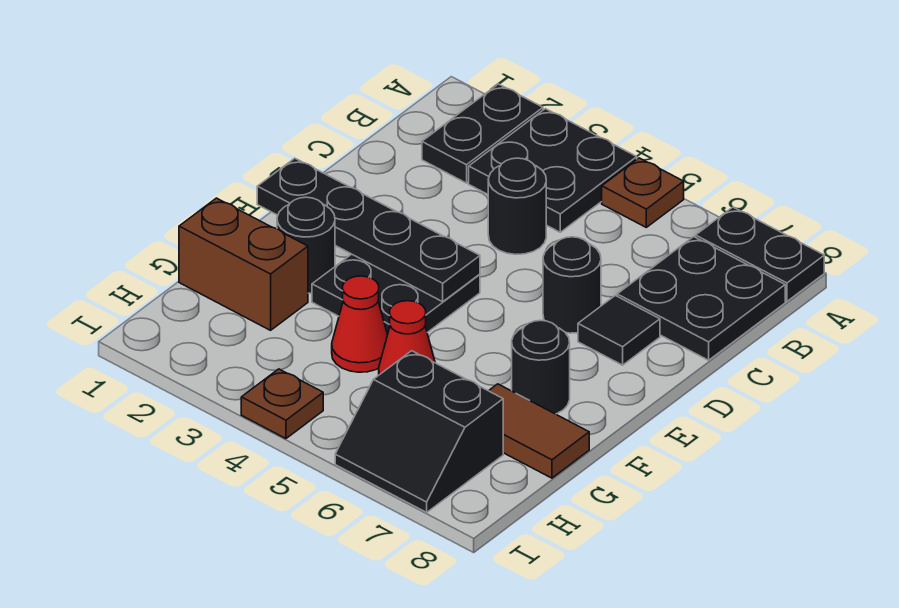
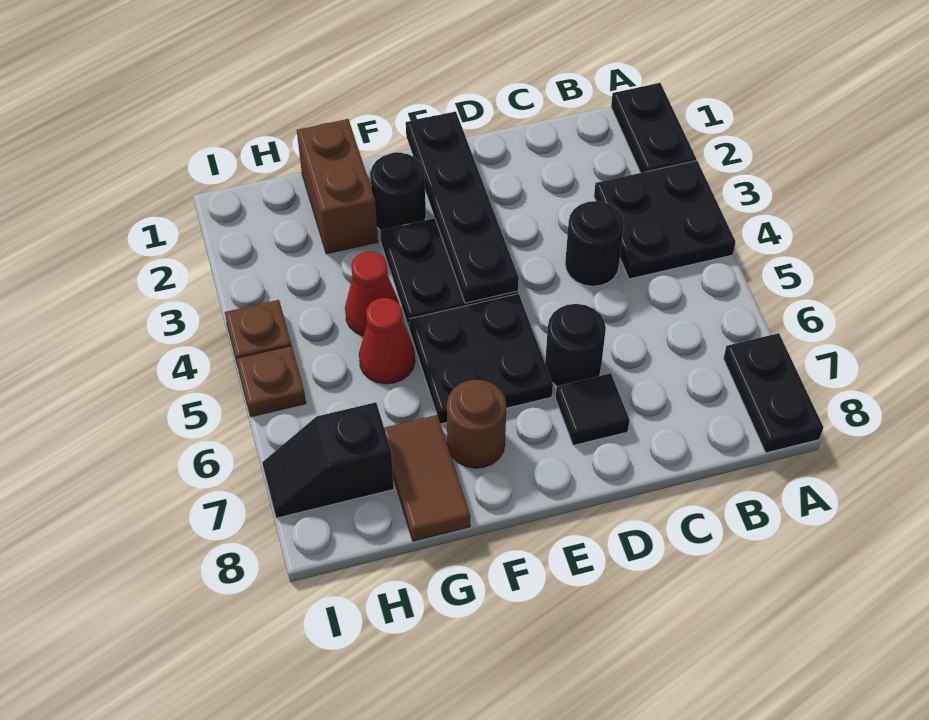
black 1x2 plate [422,84,543,183] -> black 1x2 plate turned to [611,83,696,173]
brown 1x1 plate [602,158,684,227] -> brown 1x1 plate moved to [236,346,306,417]
black 2x2 plate [617,237,785,360] -> black 2x2 plate moved to [409,294,553,424]
black 1x1 round brick [512,320,570,414] -> brown 1x1 round brick [447,380,506,468]
black 2x2 slope [335,351,503,512] -> black 1x2 slope [262,402,394,518]

